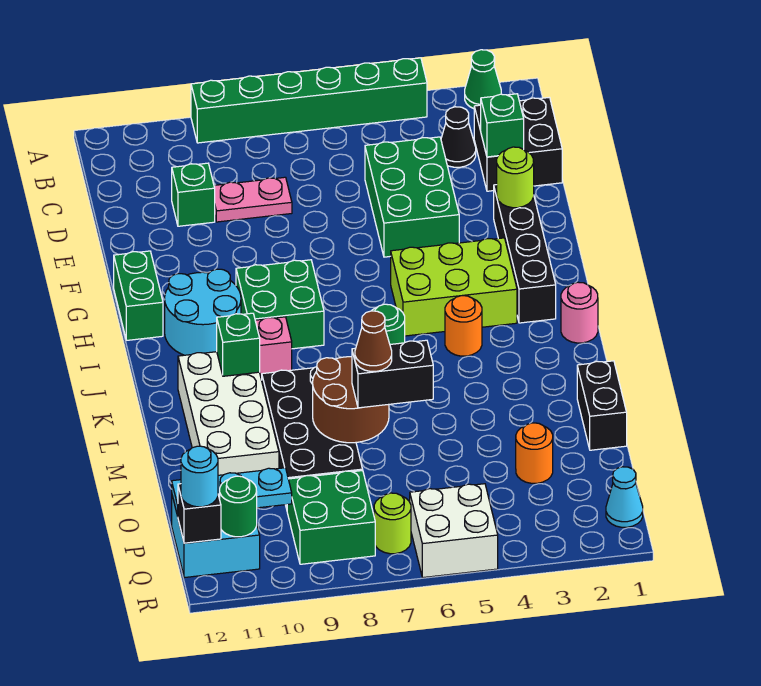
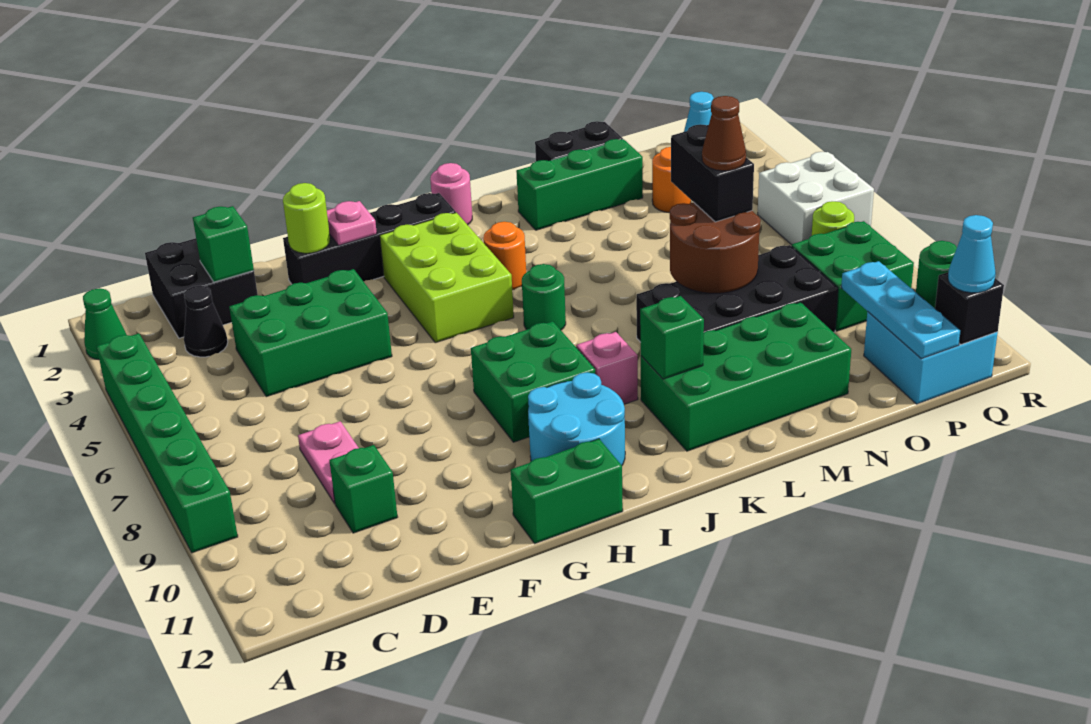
none -> pink 1x1 plate [327,201,377,245]
white 2x4 brick [178,352,279,475] -> green 2x4 brick [641,302,851,451]
none -> green 1x3 brick [516,139,643,230]
cyan 1x1 round brick [181,446,218,507] -> cyan 1x1 cone [948,215,996,293]

